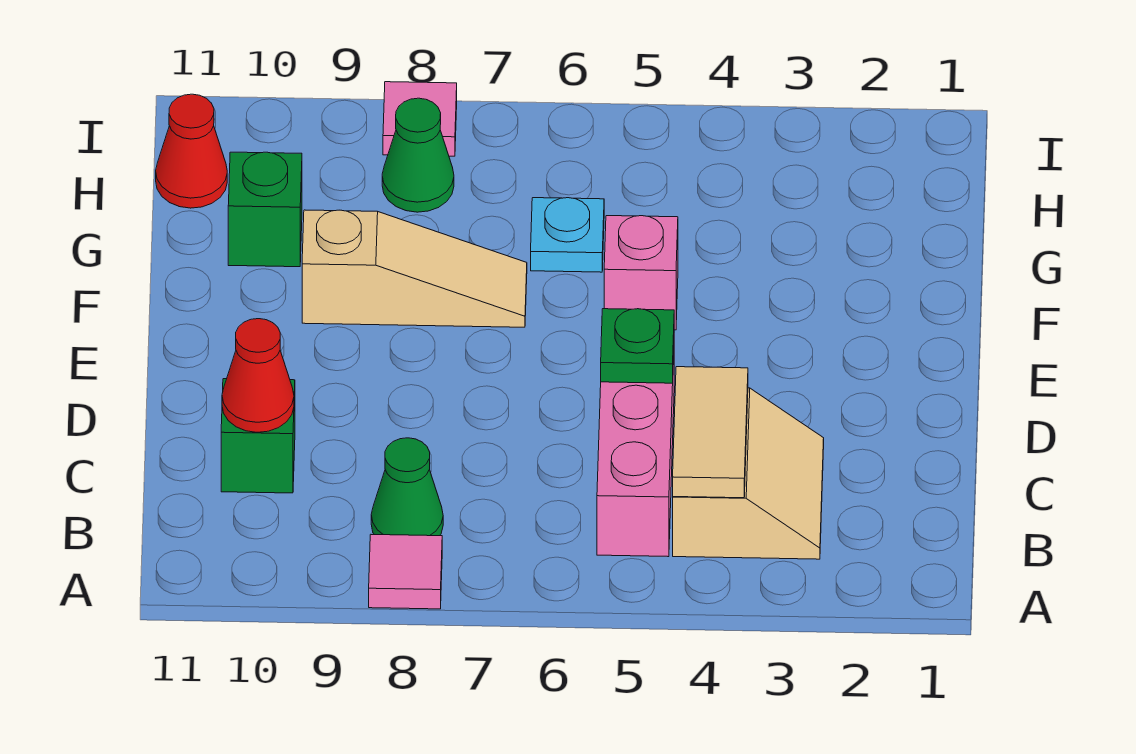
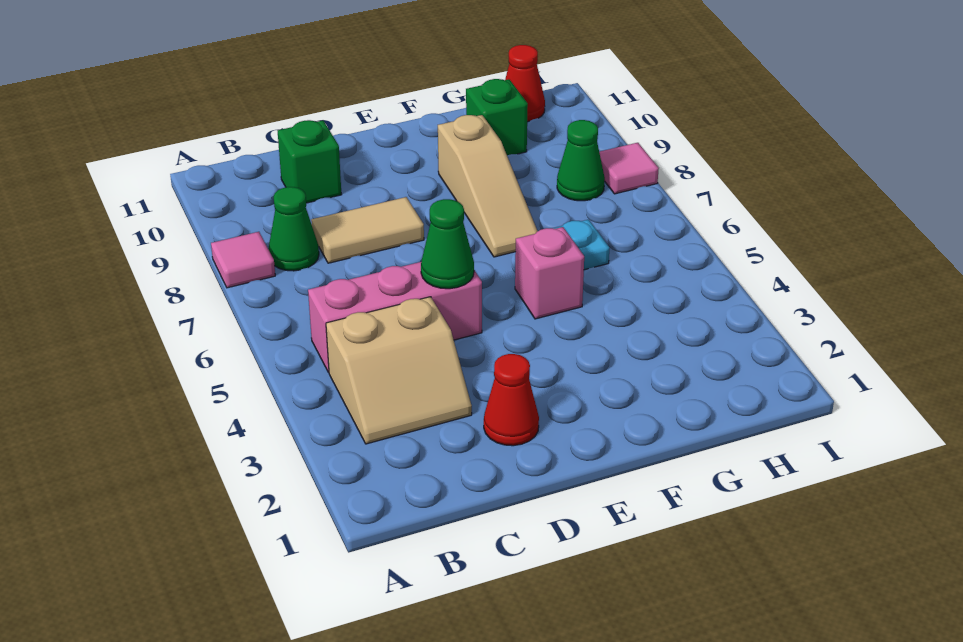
tan 1x2 tile [673,367,748,498] -> tan 1x2 tile moved to [311,197,424,263]
red 1x1 cone [222,319,294,432] -> red 1x1 cone moved to [484,354,539,446]
green 1x1 plate [601,309,674,383] -> green 1x1 cone [421,199,474,289]

